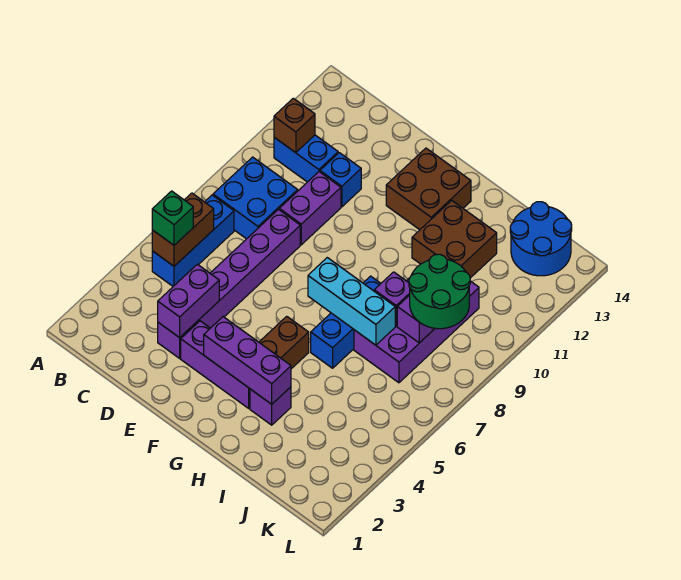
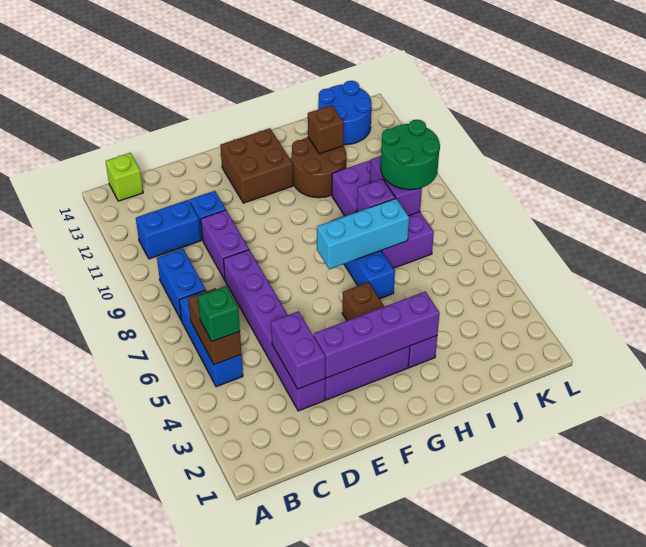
blue 2x2 brick [213,157,298,239] -> blue 1x2 brick [157,249,205,321]
brown 1x1 brick [274,98,315,153] -> brown 1x1 brick moved to [308,105,344,154]
none -> lime 1x1 brick [106,153,143,201]
purple 1x3 brick [204,317,291,404] -> purple 1x4 brick [314,291,440,378]
brown 2x2 brick [412,200,497,278] -> brown 2x2 round brick [292,137,346,198]

